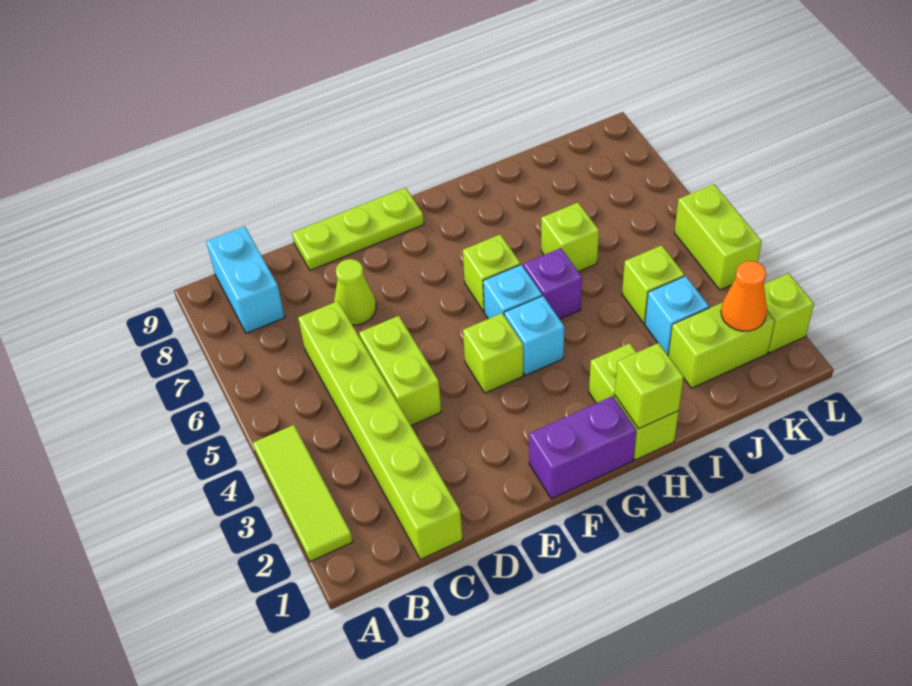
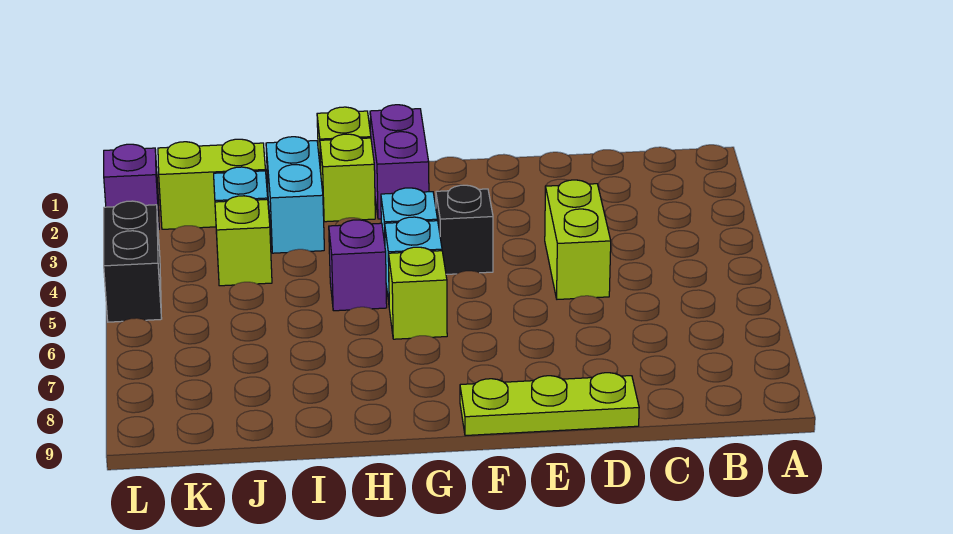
lime 1x3 tile [253,425,353,562] -> none
cyan 1x2 brick [206,226,285,333] -> cyan 1x2 brick moved to [266,137,324,253]
lime 1x6 brick [298,301,463,559] -> none
lime 1x1 cone [334,259,376,325] -> none
purple 1x2 brick [529,396,636,499] -> purple 1x2 brick turned to [370,105,429,219]
lime 1x1 brick [463,313,523,393] -> black 1x1 brick [436,185,493,274]
lime 1x1 brick [615,343,684,429] -> none
lime 1x1 brick [541,203,599,272] -> none
orange 1x1 cone [721,261,767,331] -> none
lime 1x1 brick [764,273,814,353] -> purple 1x1 brick [104,144,159,230]
lime 1x2 brick [674,184,762,290] -> black 1x2 brick [104,201,162,322]

